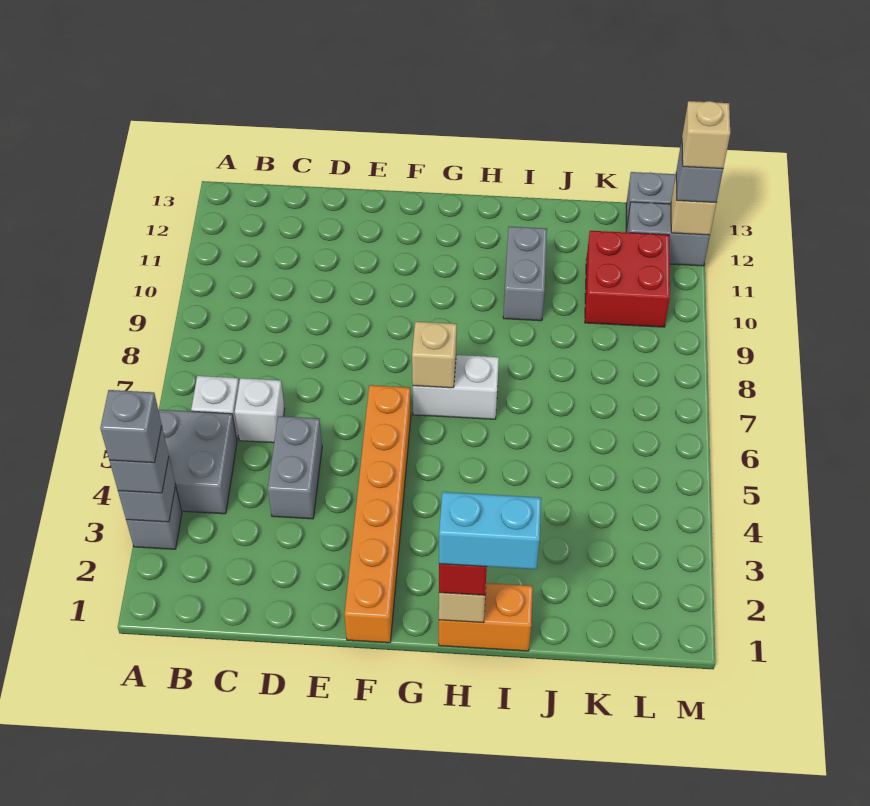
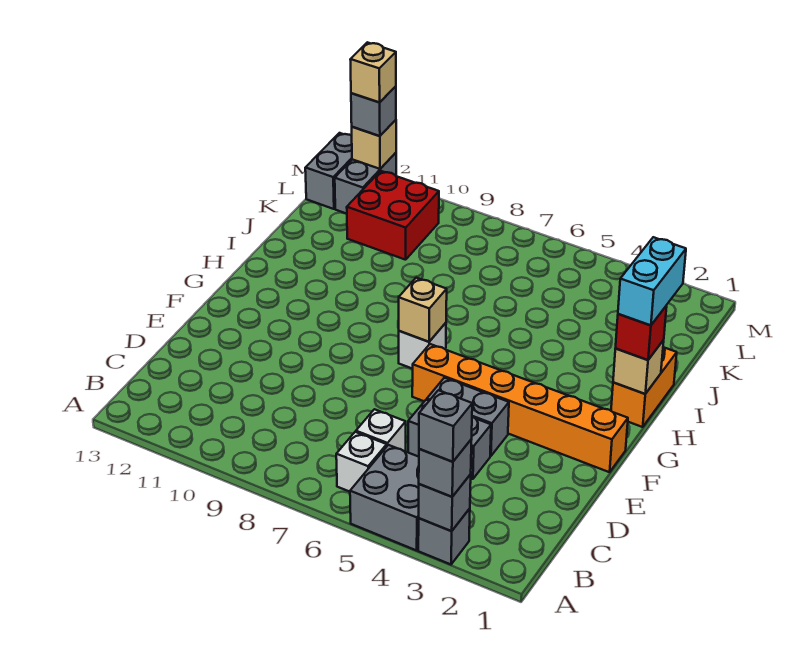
white 1x2 brick [413,355,499,419] -> white 1x1 brick [399,323,446,369]
grey 1x2 brick [503,227,547,321] -> grey 1x2 brick moved to [427,378,509,456]

